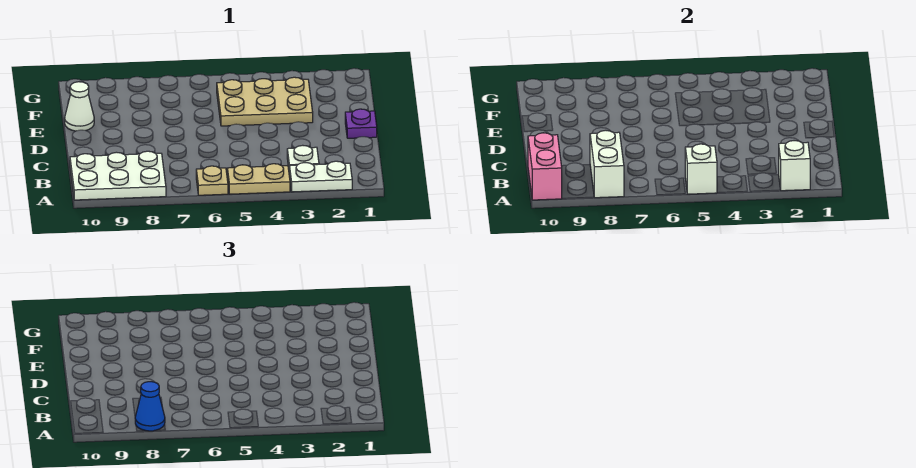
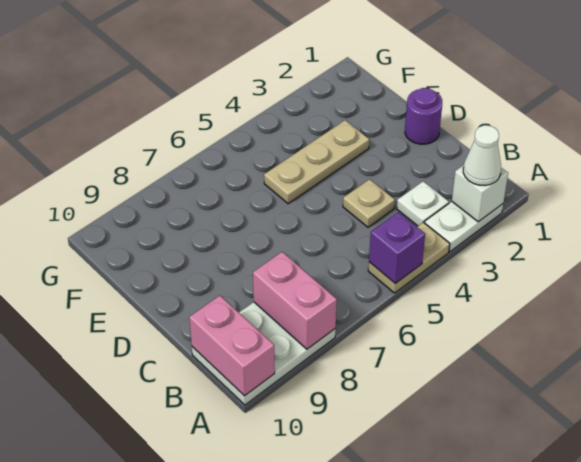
white 1x1 brick [685,144,717,194] -> purple 1x1 brick [369,212,425,284]
tan 1x1 plate [196,166,228,195] -> tan 1x1 plate moved to [343,179,395,227]
white 1x2 brick [590,130,624,198] -> pink 1x2 brick [253,252,337,349]
blue 1x1 cone [135,382,165,431] -> none
purple 1x1 plate [345,109,377,138] -> purple 1x1 round brick [405,88,442,144]
tan 2x3 plate [217,77,313,126] -> tan 1x3 plate [264,120,369,204]
white 1x1 cone [65,82,94,131] -> white 1x1 cone moved to [463,125,501,186]

